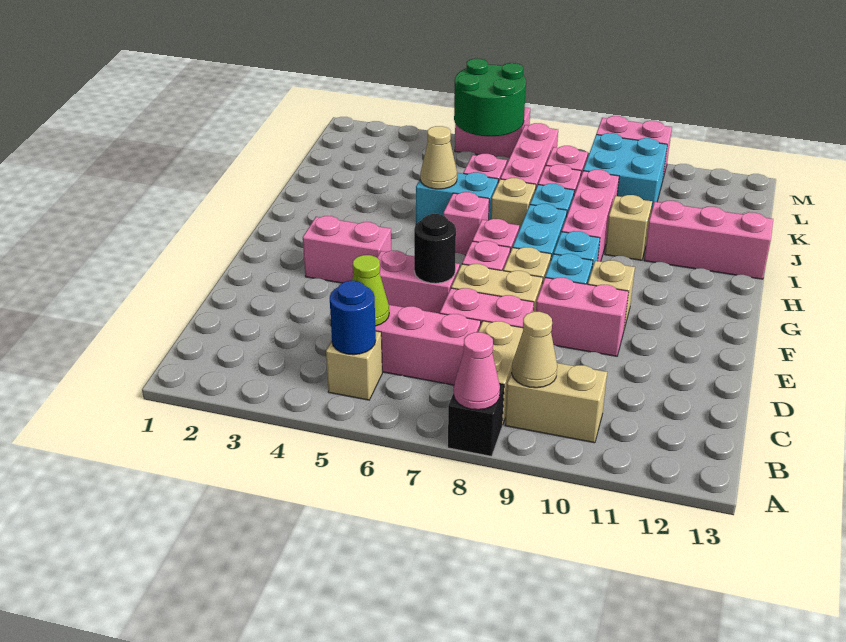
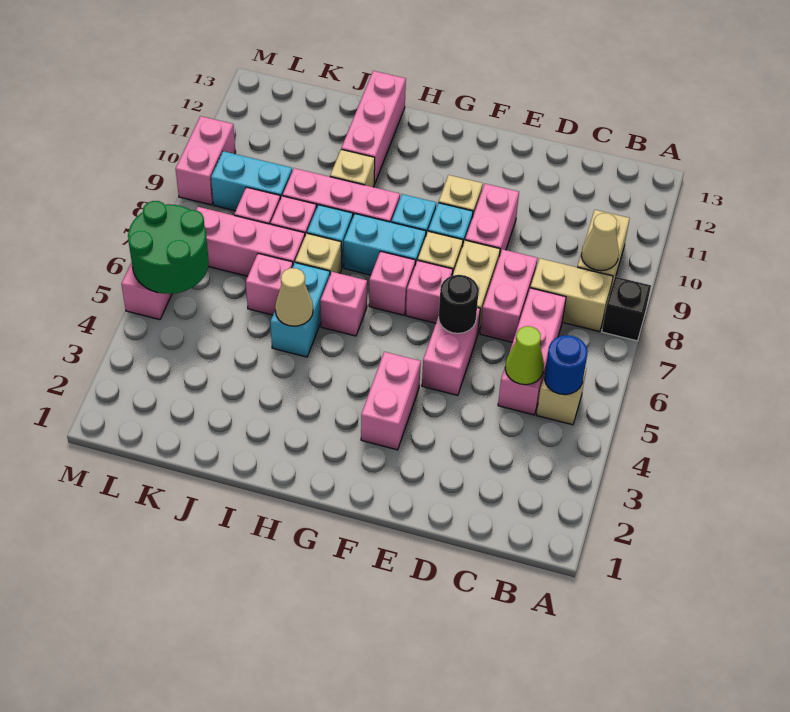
pink 1x1 cone [454,332,500,410] -> none
cyan 2x2 brick [583,133,667,212] -> cyan 1x2 brick [211,151,293,211]

